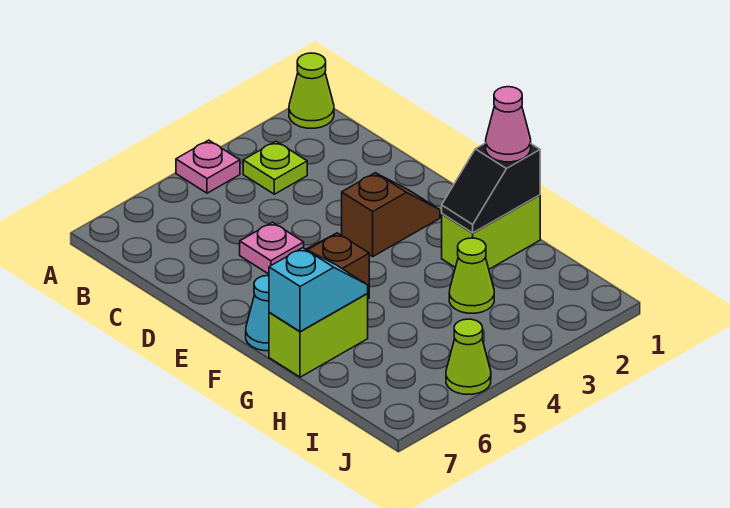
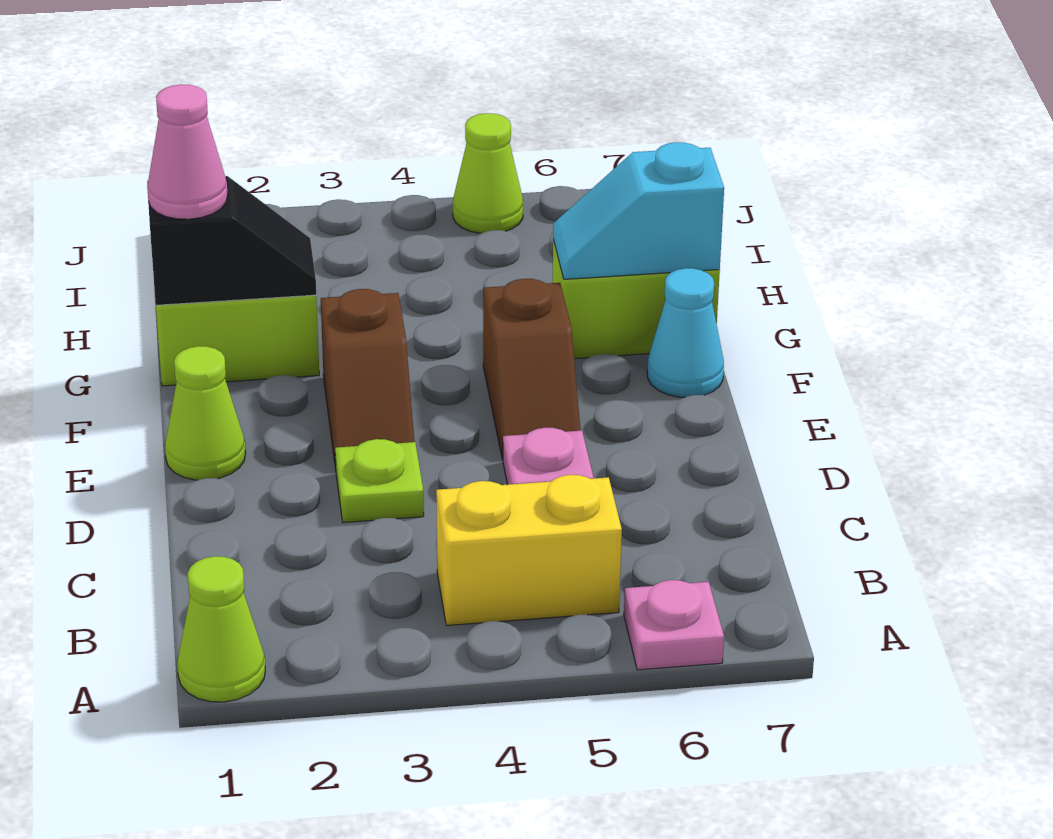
pink 1x1 plate [176,140,240,193] -> pink 1x1 plate moved to [624,580,724,670]
lime 1x1 plate [243,141,307,194] -> lime 1x1 plate moved to [335,439,424,523]
none -> yellow 1x2 brick [436,475,622,625]
brown 1x2 slope [342,173,440,256] -> brown 1x2 slope turned to [321,289,414,469]
lime 1x1 cone [449,238,494,313] -> lime 1x1 cone moved to [165,346,246,480]

